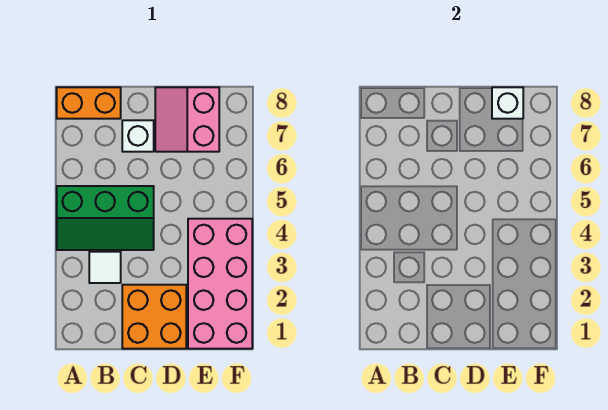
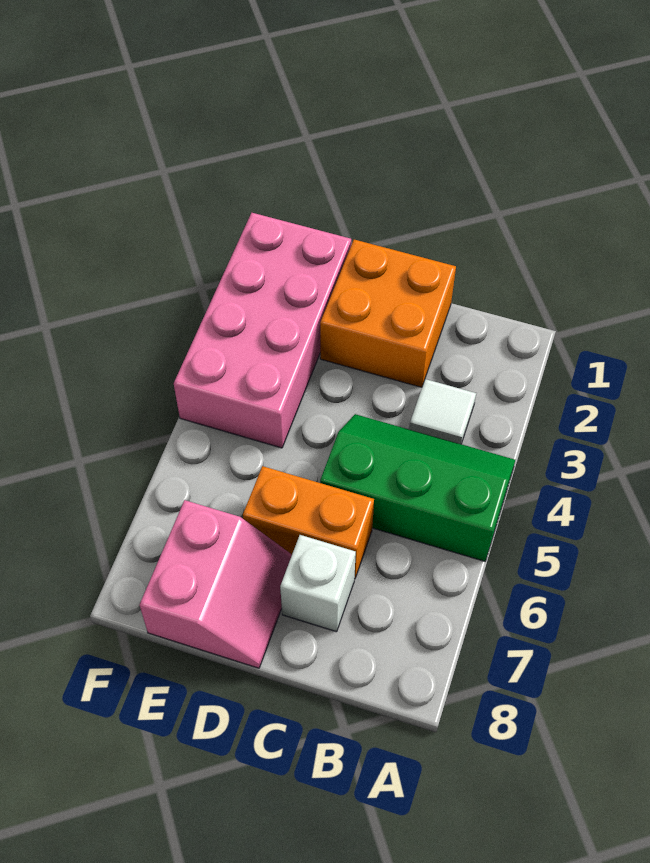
orange 1x2 brick [57,87,121,119] -> orange 1x2 brick moved to [243,466,374,579]
white 1x1 brick [492,87,523,119] -> none

